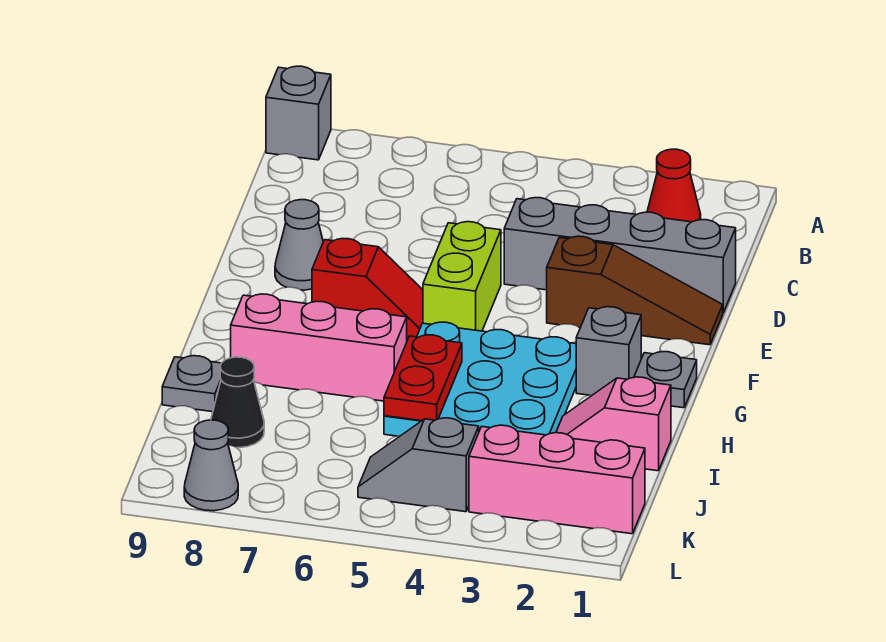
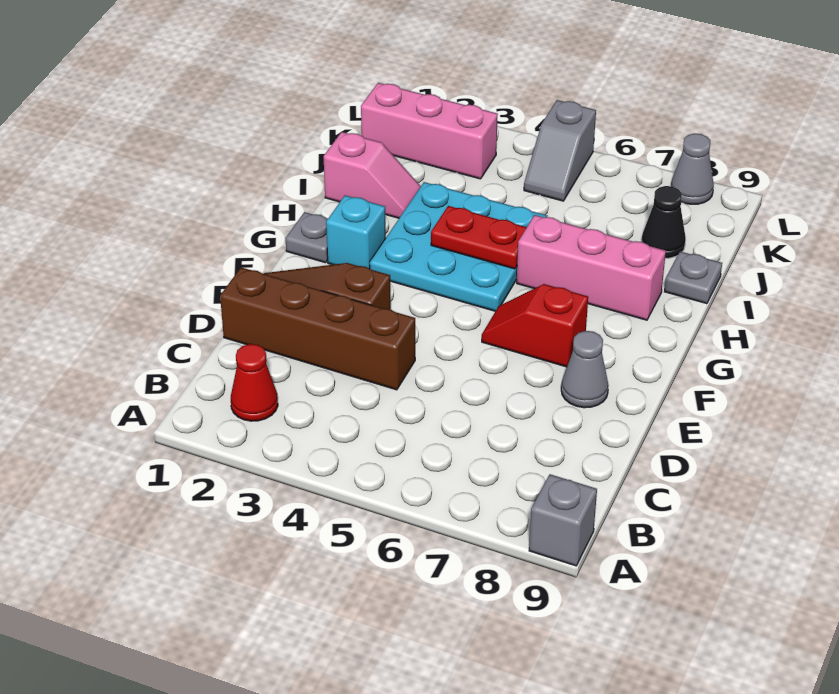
grey 1x4 brick [504,198,736,313] -> brown 1x4 brick [220,267,415,390]
lime 1x2 brick [423,222,501,331] -> none
grey 1x1 brick [576,307,641,395] -> cyan 1x1 brick [326,195,386,268]
red 1x2 plate [384,335,462,421] -> red 1x2 plate turned to [431,206,527,269]
grey 1x2 slope [358,418,479,512] -> grey 1x2 slope turned to [524,100,596,201]

